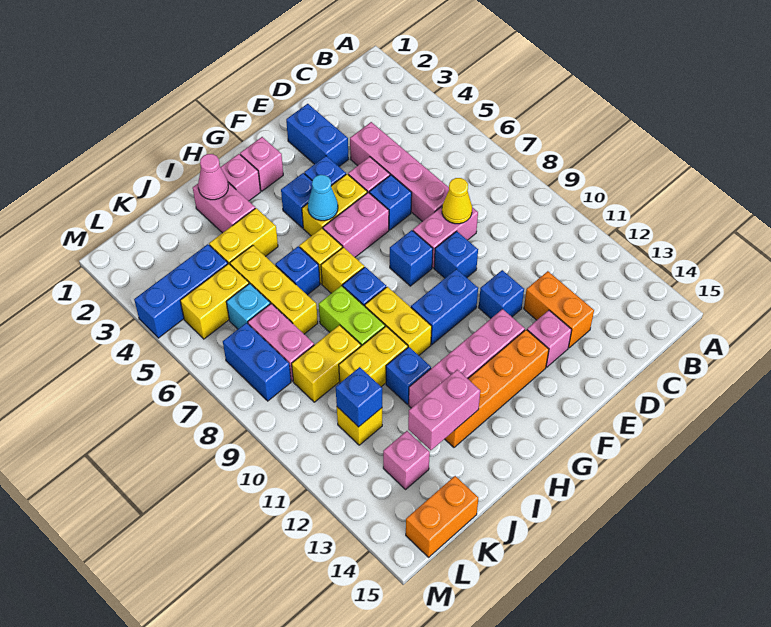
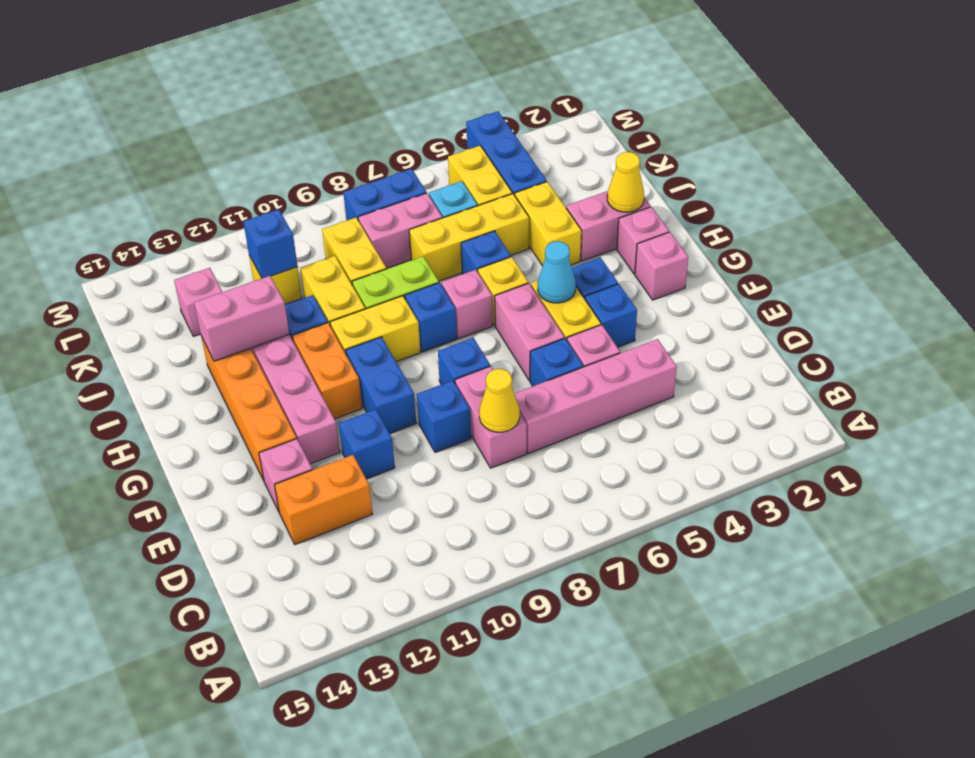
blue 1x2 brick [286,104,349,166] -> none
yellow 1x1 brick [321,247,364,293] -> pink 1x1 brick [441,270,493,338]
pink 1x1 cone [198,154,228,200] -> yellow 1x1 cone [607,152,644,212]
pink 1x2 brick [408,370,480,450] -> pink 1x2 brick turned to [194,276,289,361]
orange 1x2 brick [406,476,478,557] -> orange 1x2 brick moved to [292,323,362,419]

